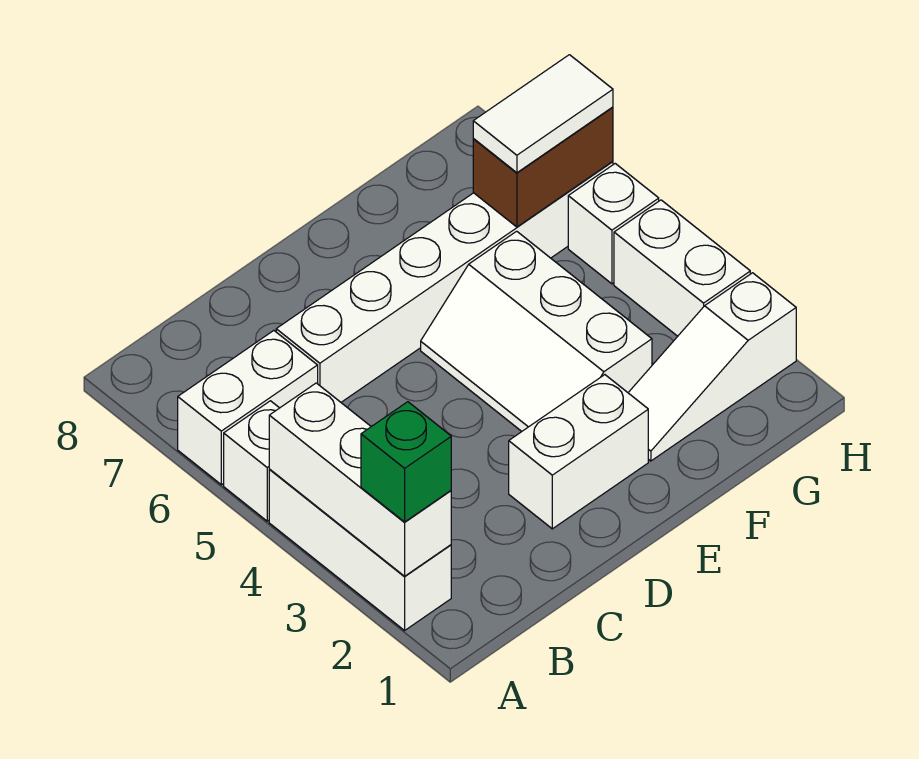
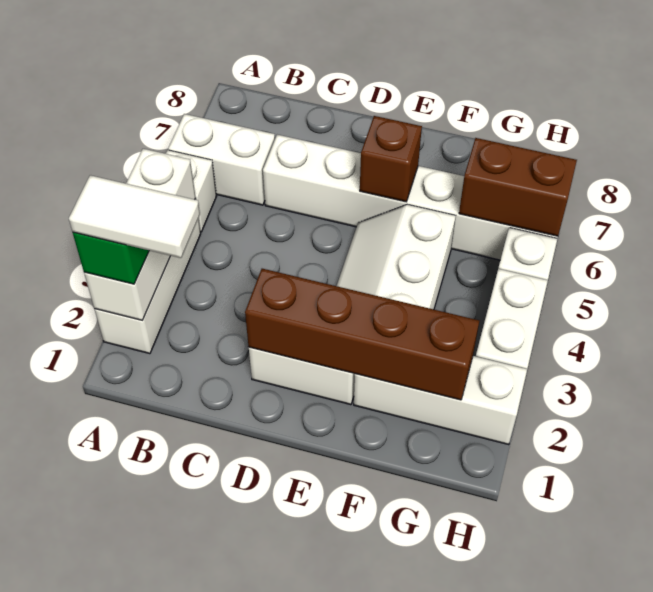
none -> brown 1x4 brick [245,269,479,400]
none -> brown 1x1 brick [360,116,422,202]
white 1x3 slope [628,273,796,461] -> white 1x3 brick [354,356,527,445]
white 1x2 tile [473,55,613,173] -> white 1x2 tile moved to [69,175,200,258]

